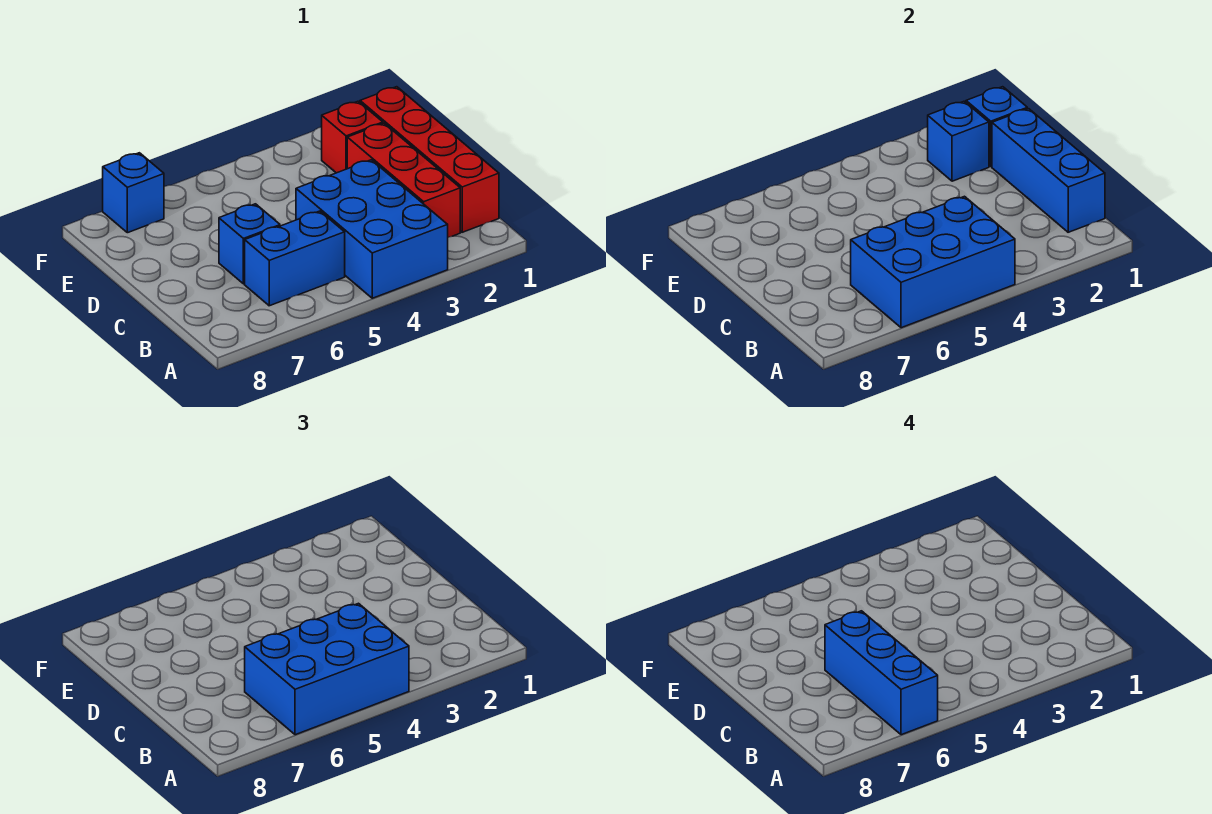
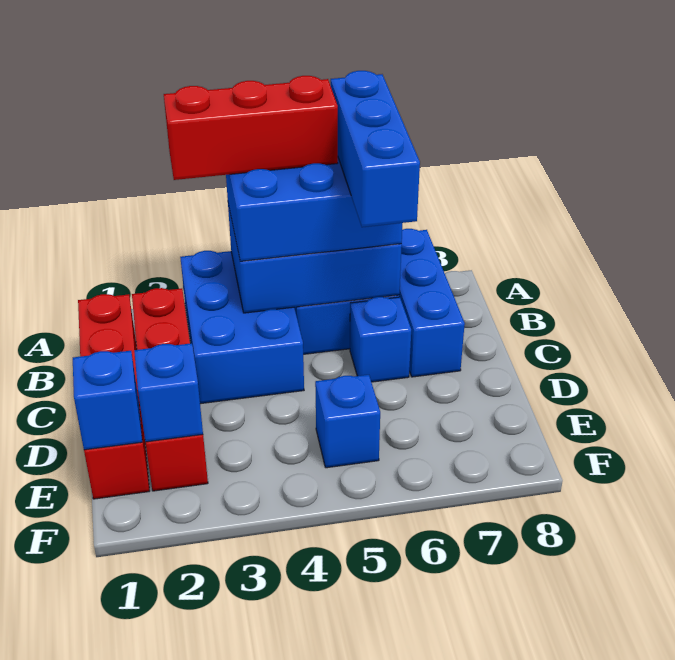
none -> red 1x3 brick [164,76,338,180]
blue 1x3 brick [992,109,1105,232] -> blue 1x3 brick moved to [399,229,465,377]
blue 1x1 brick [103,153,164,233] -> blue 1x1 brick moved to [315,375,380,468]

